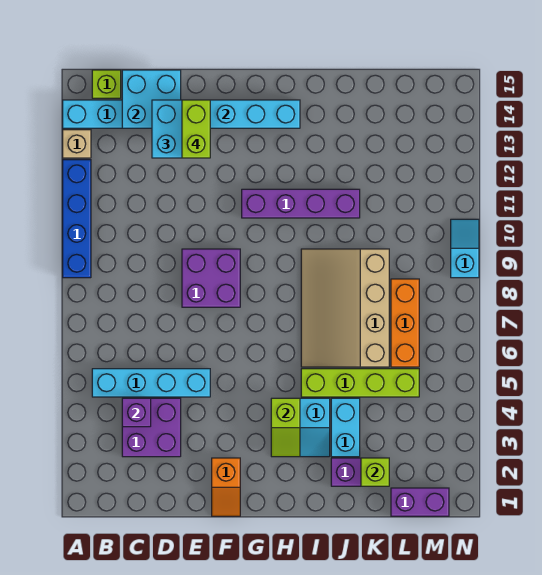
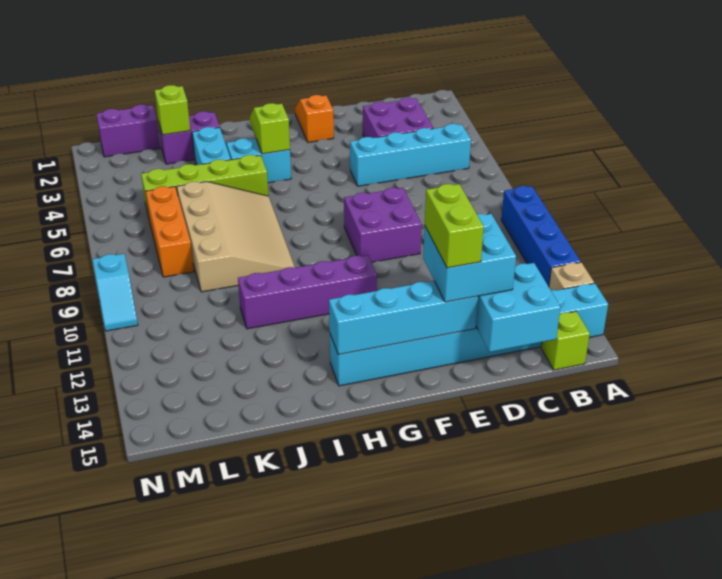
purple 1x1 brick [122,398,151,427] -> none

